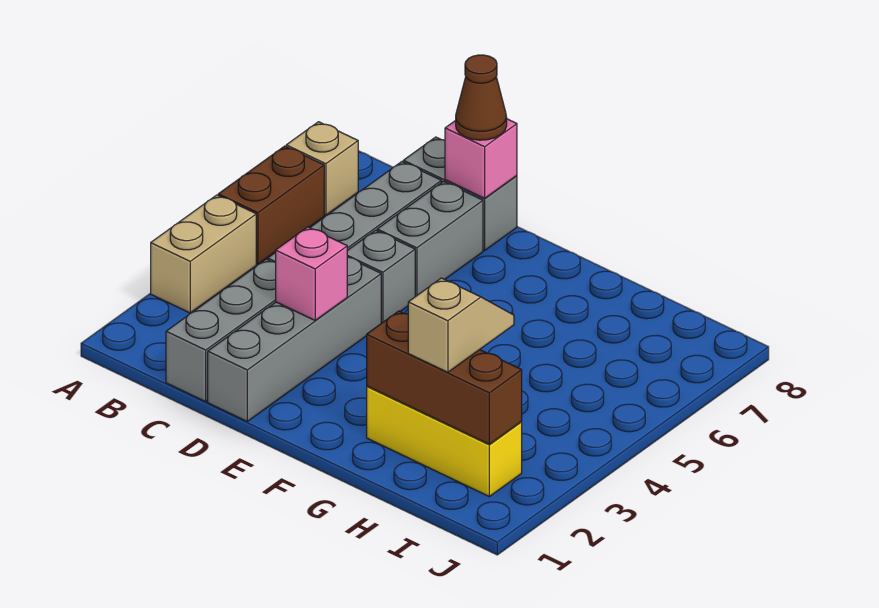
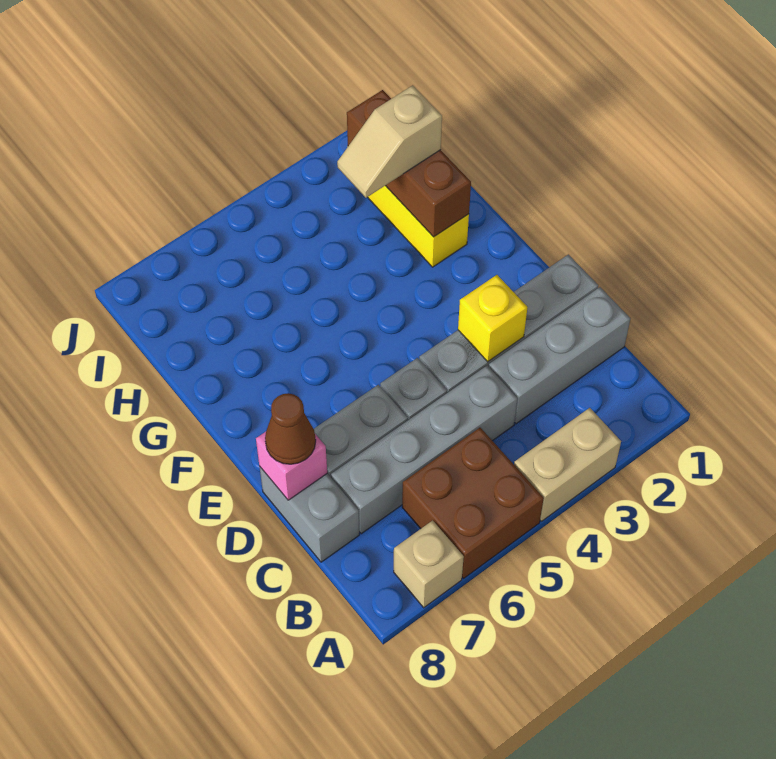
brown 1x2 brick [218,146,324,264] -> brown 2x2 brick [402,428,544,578]
pink 1x1 brick [276,227,347,320] -> yellow 1x1 brick [458,275,528,362]

